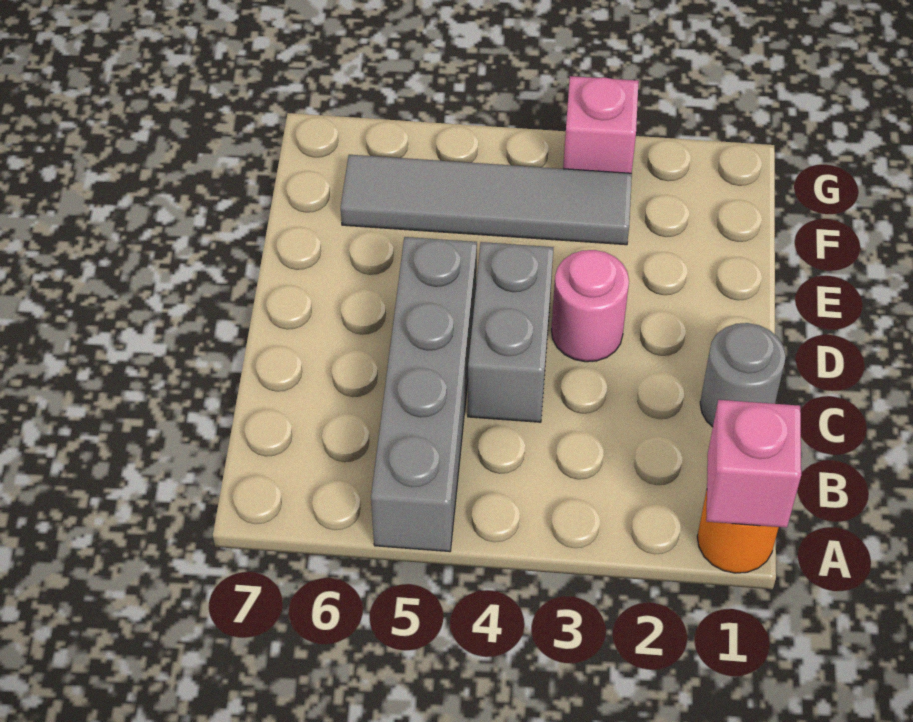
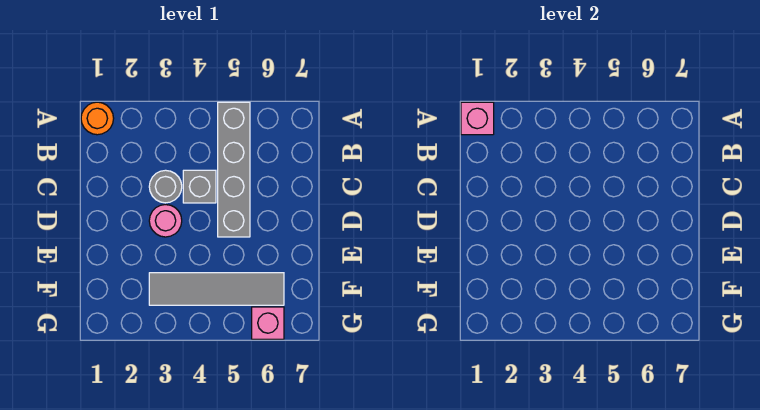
grey 1x1 round brick [700,323,786,427] -> grey 1x1 round brick moved to [149,170,182,203]
grey 1x2 brick [468,242,554,422] -> grey 1x1 brick [183,170,216,203]
pink 1x1 brick [563,76,639,173] -> pink 1x1 brick moved to [252,307,284,339]

